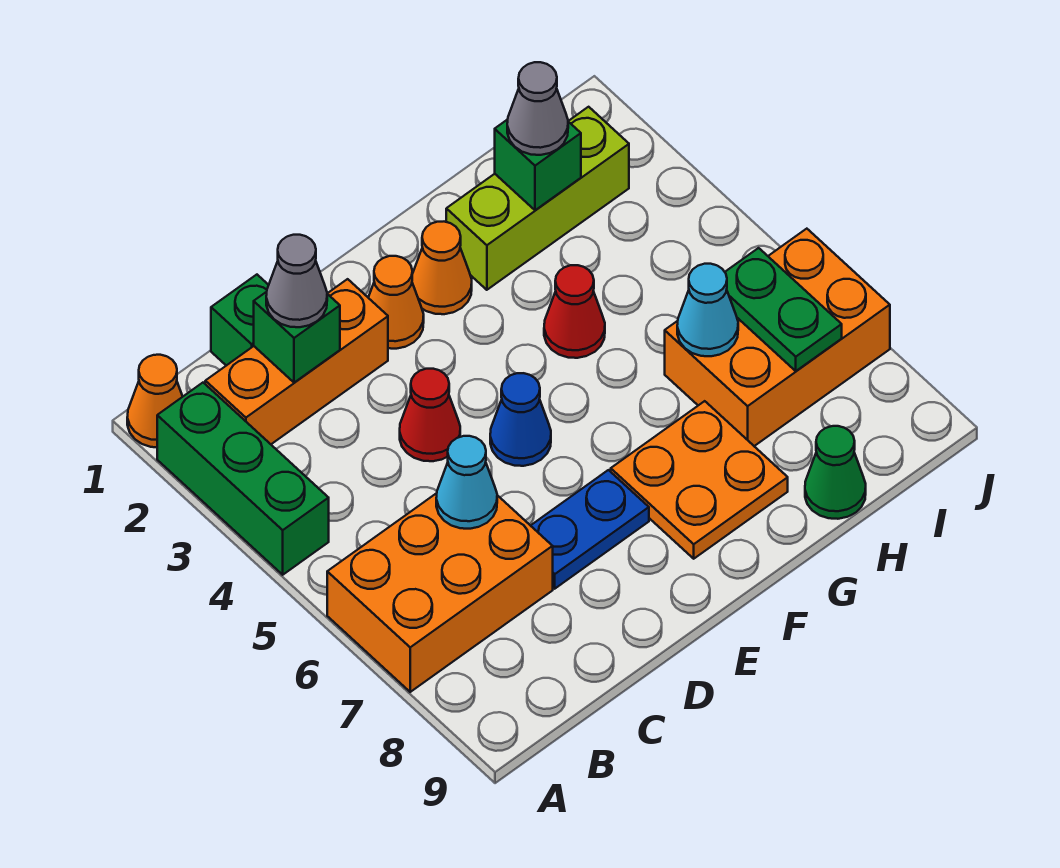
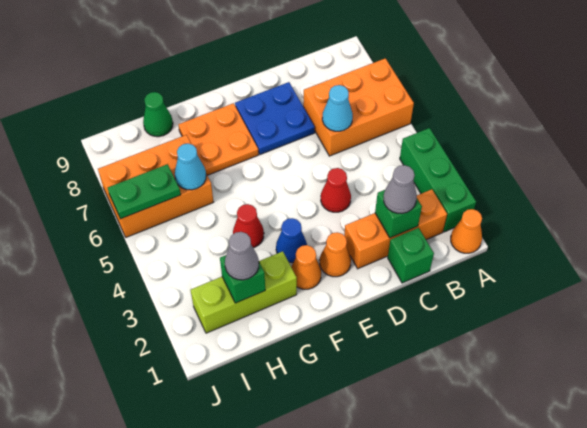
blue 1x2 plate [531,470,649,589] -> blue 2x2 plate [235,82,315,155]
blue 1x1 cone [490,373,551,466] -> blue 1x1 cone moved to [276,218,307,263]
green 1x2 plate [725,248,842,371] -> green 1x2 plate turned to [108,164,181,219]

